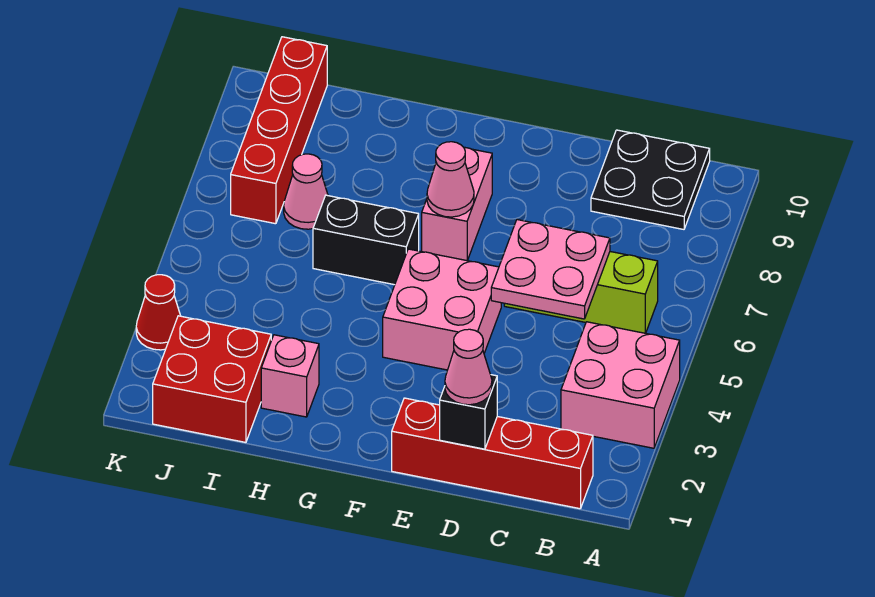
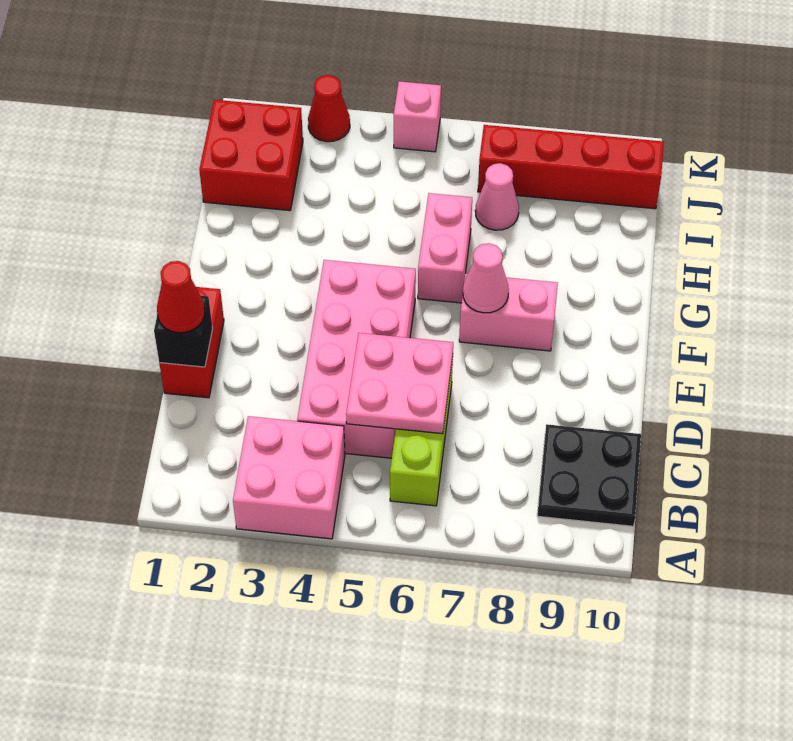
red 1x4 brick [392,398,593,509] -> red 1x2 brick [159,287,224,398]
pink 1x1 cone [445,329,492,405] -> red 1x1 cone [157,261,205,333]
pink 2x2 brick [383,249,501,370] -> pink 2x4 brick [297,260,416,458]
black 1x2 brick [313,195,419,285] -> pink 1x2 brick [418,193,472,303]
pink 1x1 brick [261,335,319,417] -> pink 1x1 brick moved to [394,81,441,152]

